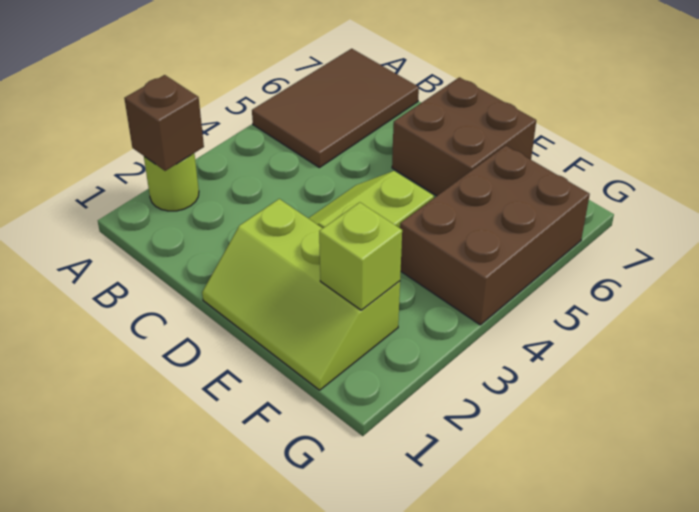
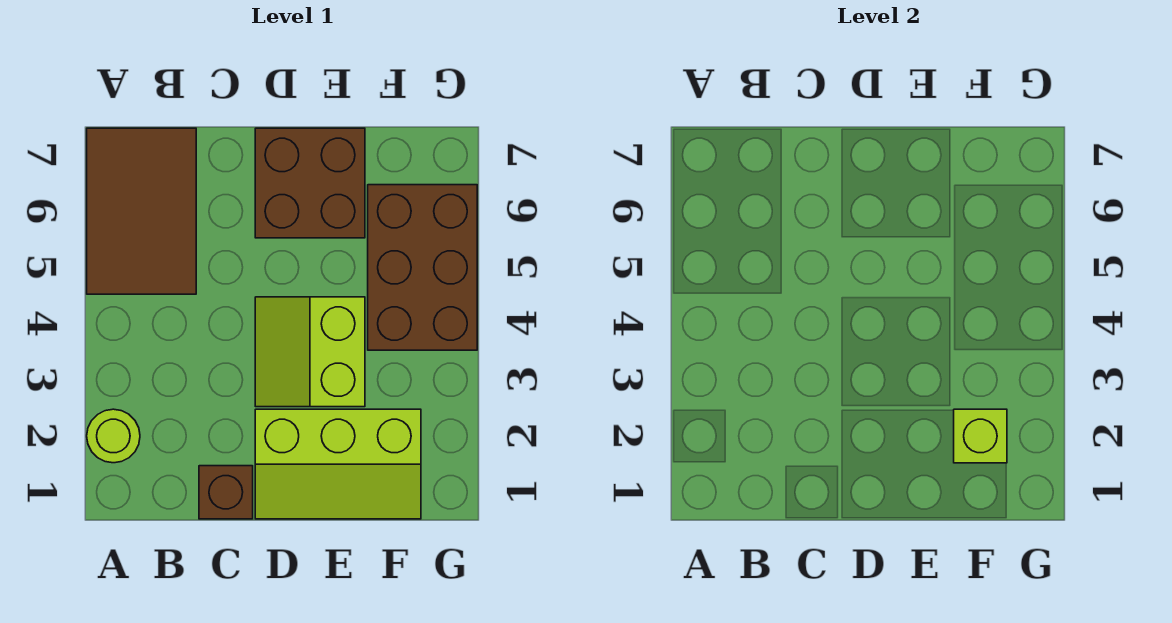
brown 1x1 brick [124,75,204,171] -> brown 1x1 brick moved to [199,466,253,519]

